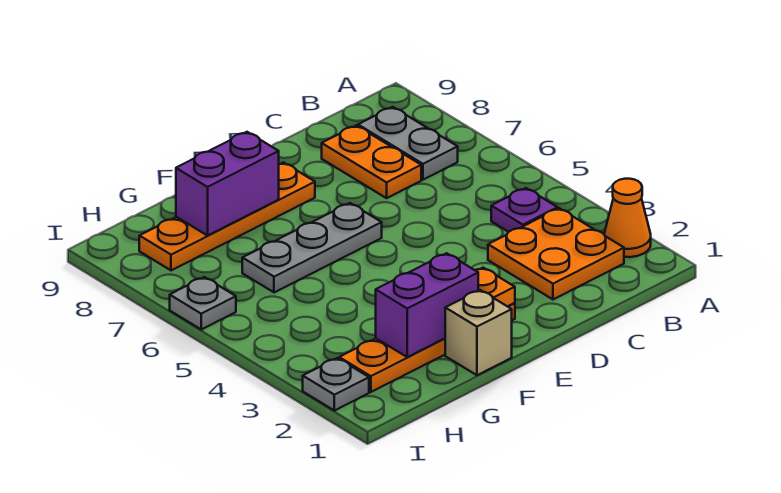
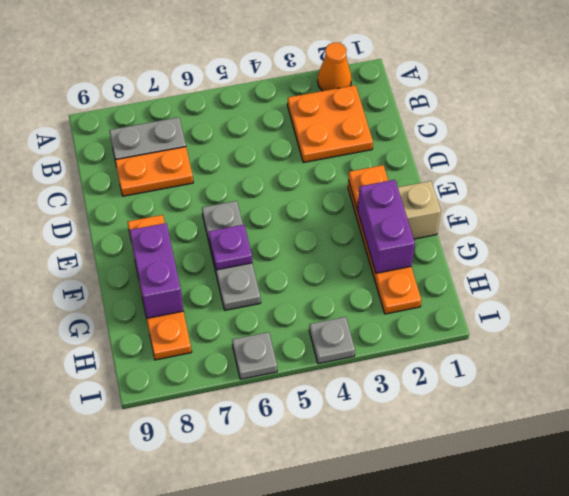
purple 1x1 plate [491,188,558,232] -> purple 1x1 plate moved to [209,225,252,270]
grey 1x1 plate [303,358,369,411] -> grey 1x1 plate moved to [309,317,355,364]

